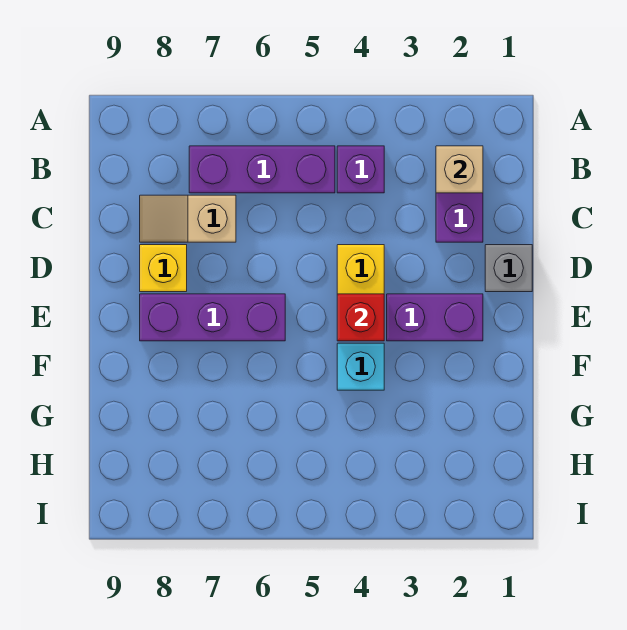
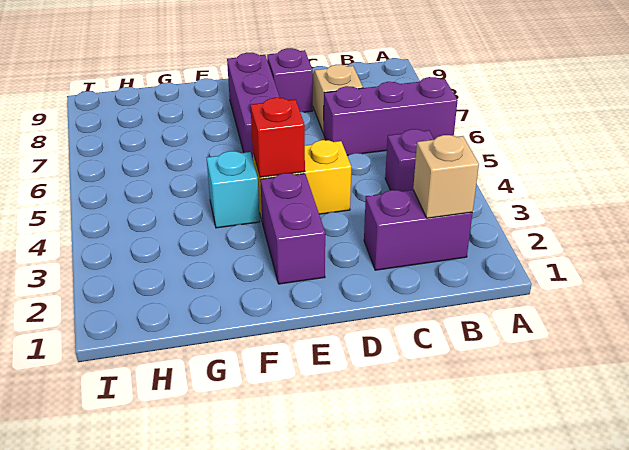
purple 1x3 brick [189,146,335,193] -> purple 1x3 brick turned to [324,77,458,155]
grey 1x1 brick [485,245,532,292] -> none
yellow 1x1 brick [140,245,187,292] -> purple 1x1 brick [267,48,313,112]

